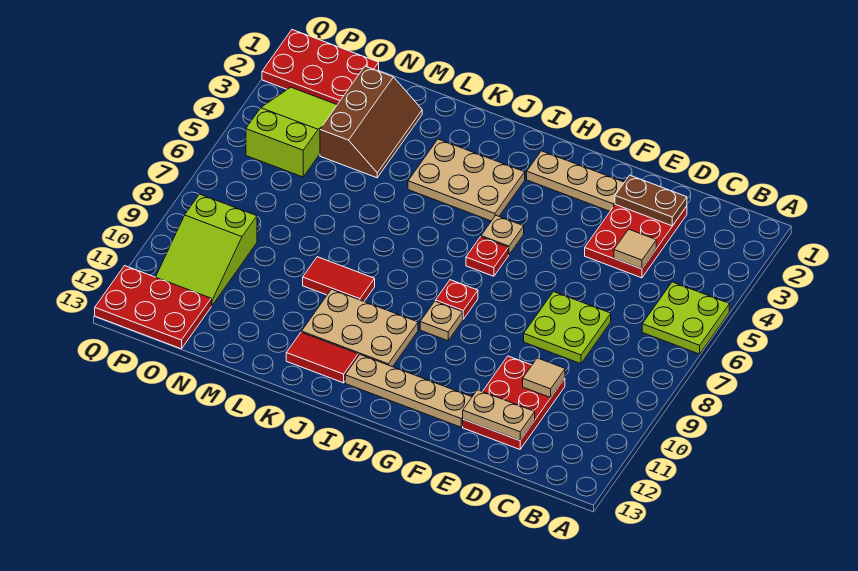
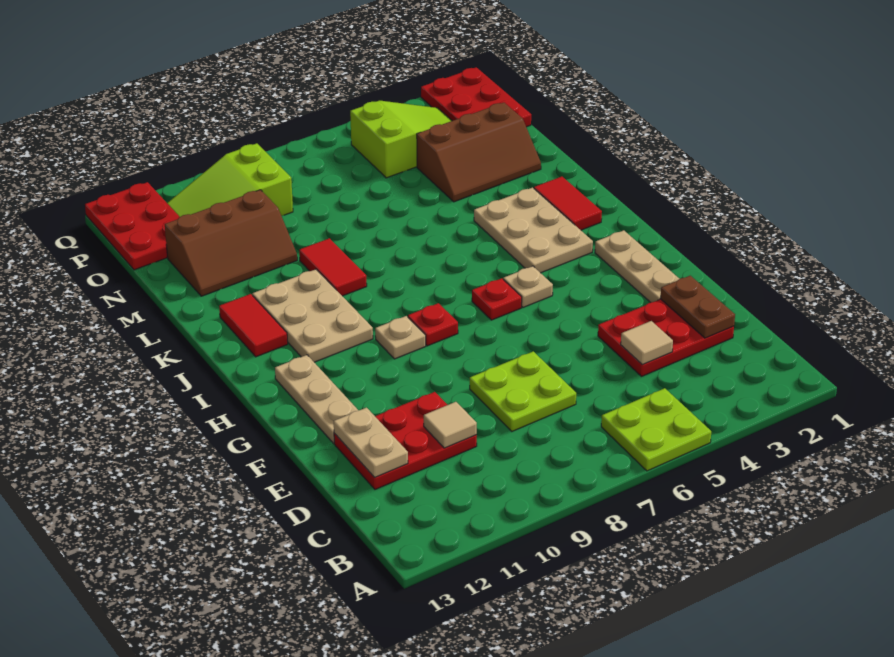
tan 1x4 plate [345,355,472,427] -> tan 1x3 plate [275,355,359,443]
none -> red 1x2 tile [534,177,602,230]
none -> brown 2x3 slope [165,190,297,296]

